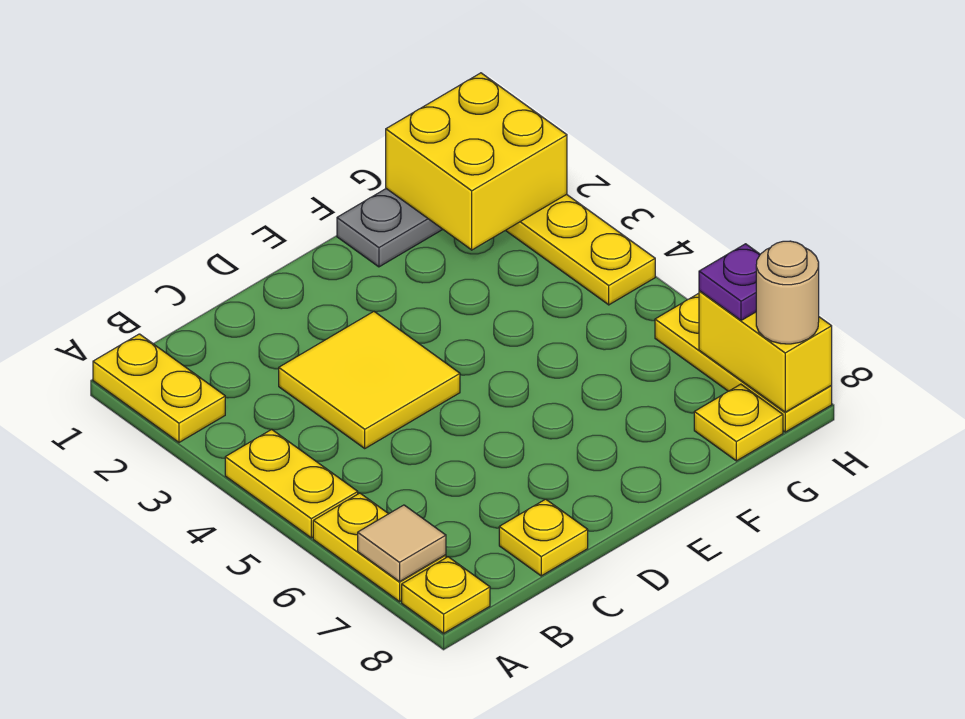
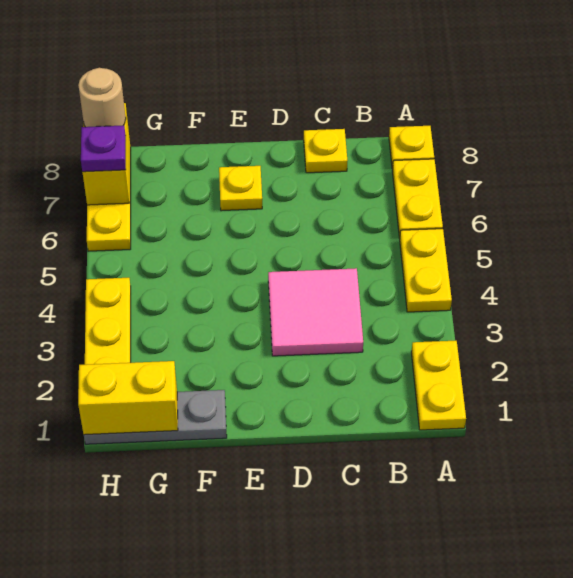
tan 1x1 tile [358,505,446,582] -> none
yellow 2x2 tile [279,312,460,448] -> pink 2x2 tile [268,268,363,356]
yellow 2x2 brick [386,73,567,250] -> yellow 1x2 brick [78,361,178,435]
yellow 1x1 plate [694,384,783,461] -> yellow 1x1 plate moved to [219,166,262,211]

